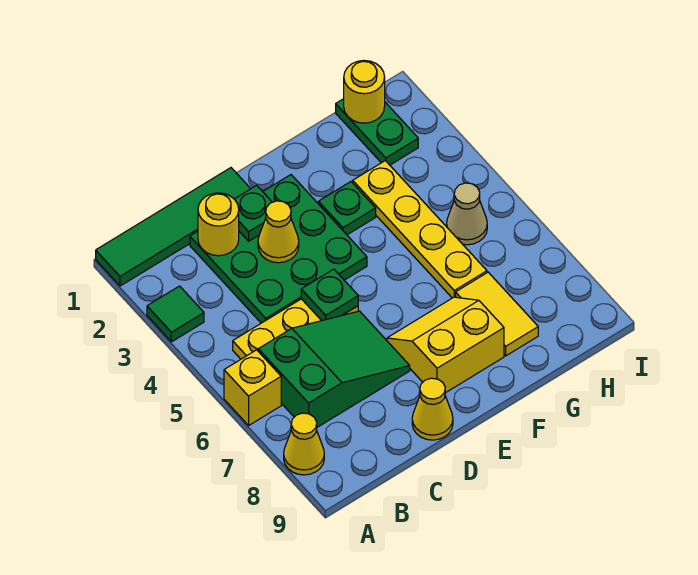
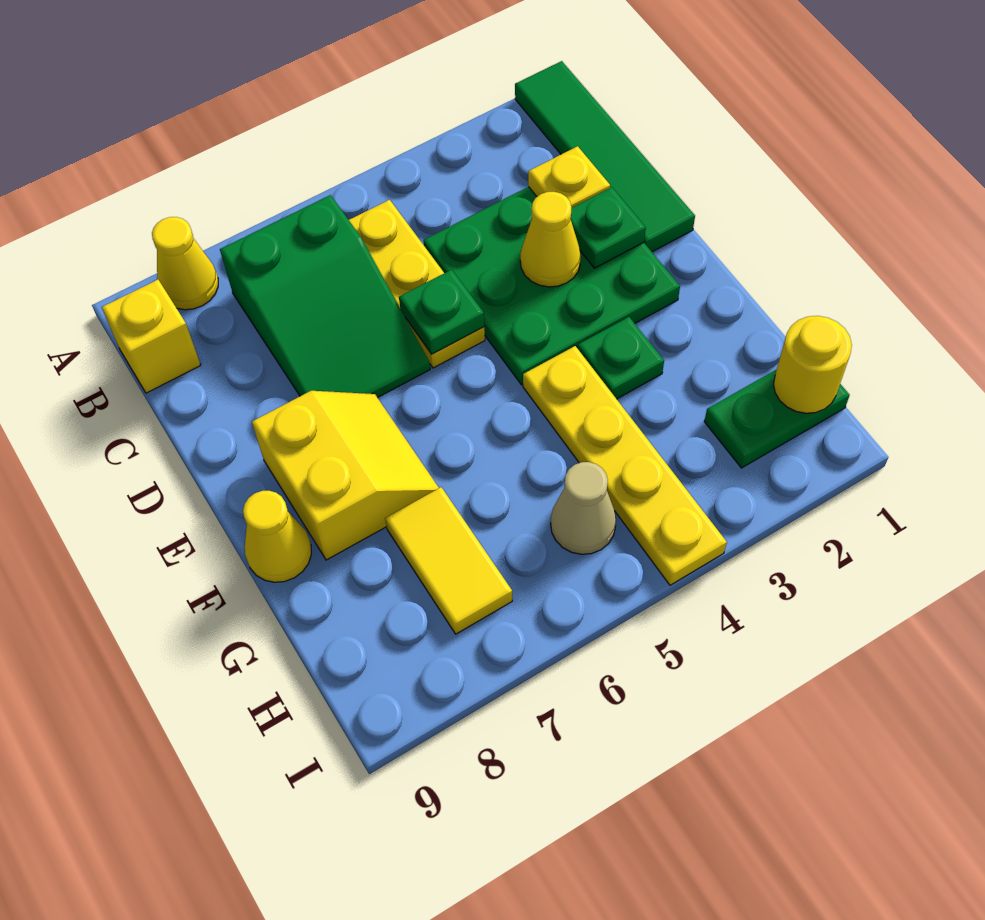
green 1x1 tile [147,286,204,342] -> none
yellow 1x1 brick [224,350,281,425] -> yellow 1x1 brick moved to [102,279,201,393]
yellow 1x1 round brick [198,193,239,256] -> yellow 1x1 plate [528,146,610,208]
yellow 1x1 cone [412,378,453,440] -> yellow 1x1 cone moved to [243,490,311,582]
yellow 1x4 plate [353,161,487,298] -> yellow 1x4 plate turned to [523,346,727,585]
yellow 1x2 tile [456,272,538,356] -> yellow 1x2 tile turned to [385,487,512,634]

